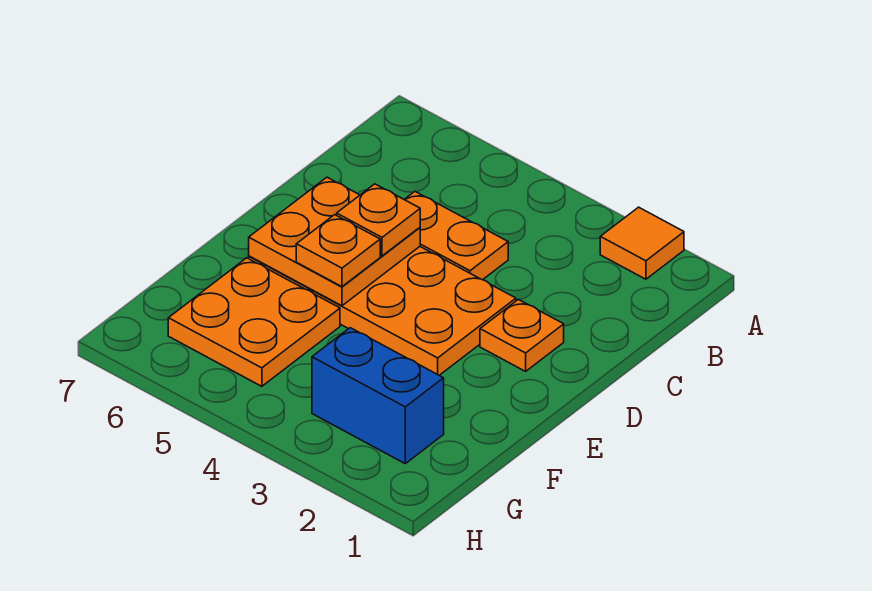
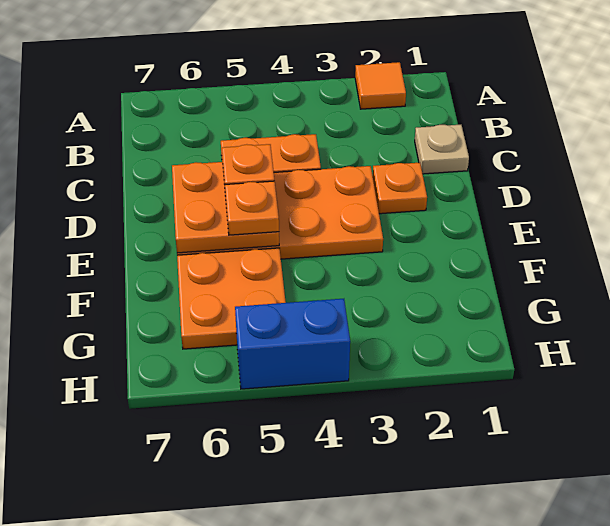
none -> tan 1x1 plate [415,125,469,174]
blue 1x2 brick [312,328,444,463] -> blue 1x2 brick moved to [235,299,350,389]

